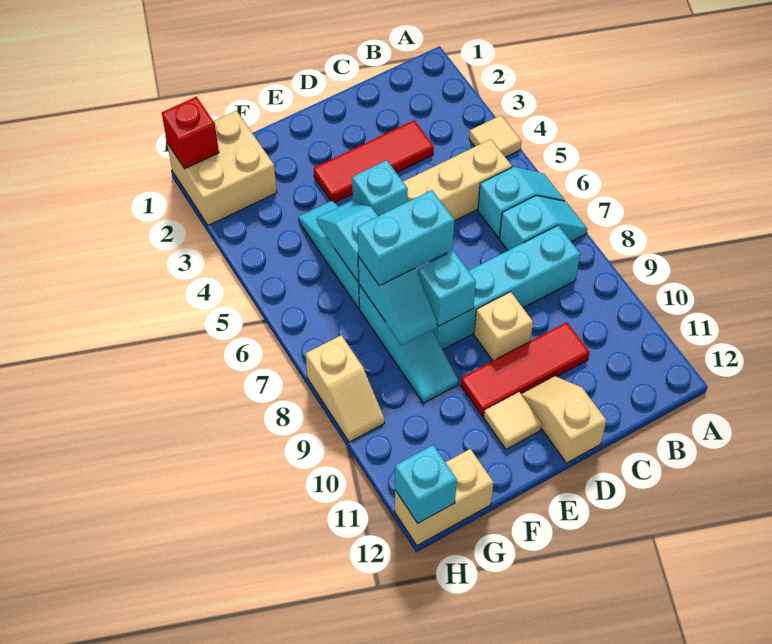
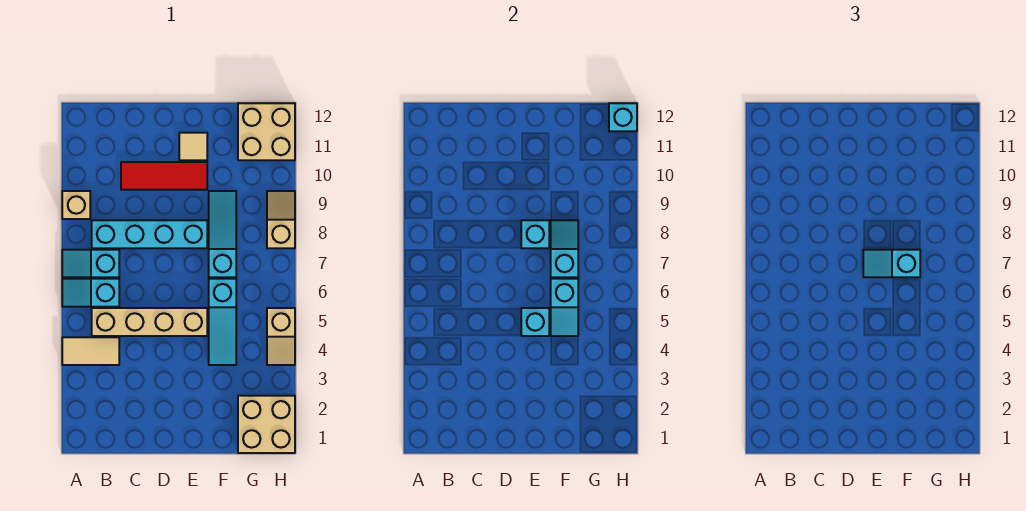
tan 1x1 tile [469,115,522,157] -> tan 1x2 tile [62,337,119,365]
red 1x3 tile [314,120,434,203] -> none
tan 1x1 brick [474,292,533,361] -> tan 1x1 brick moved to [62,191,90,219]
tan 1x2 slope [521,376,606,463] -> tan 1x2 slope moved to [267,308,295,365]
cyan 1x2 brick [357,190,454,286] -> cyan 1x2 slope [863,250,920,277]
tan 1x2 brick [395,449,494,545] -> tan 2x2 brick [238,103,295,160]
red 1x1 brick [162,97,219,169] -> none

